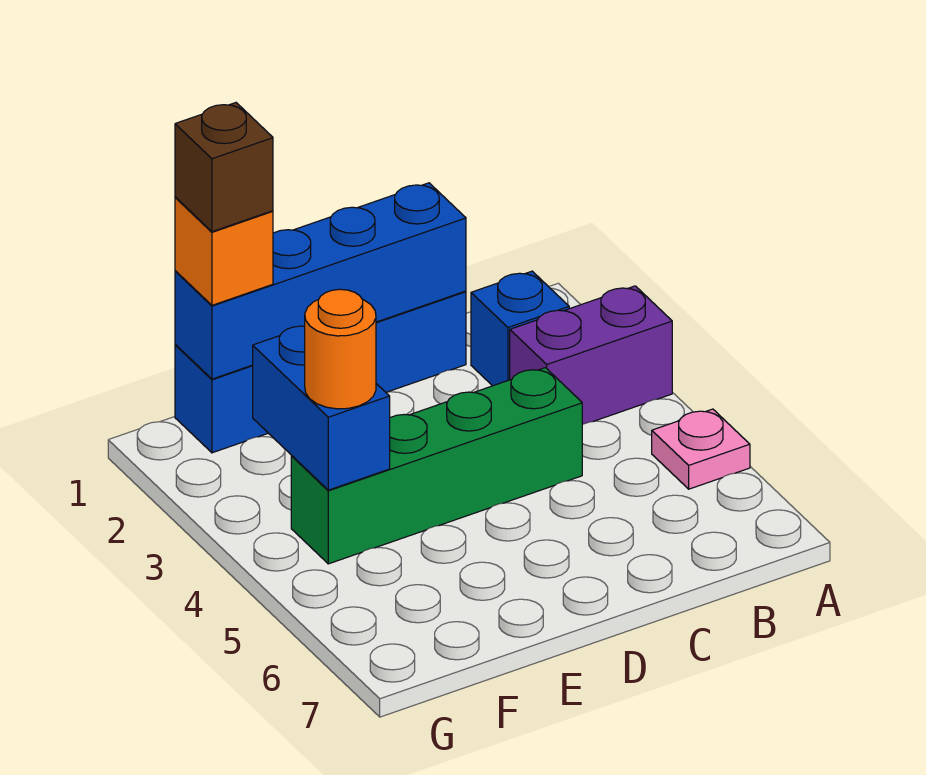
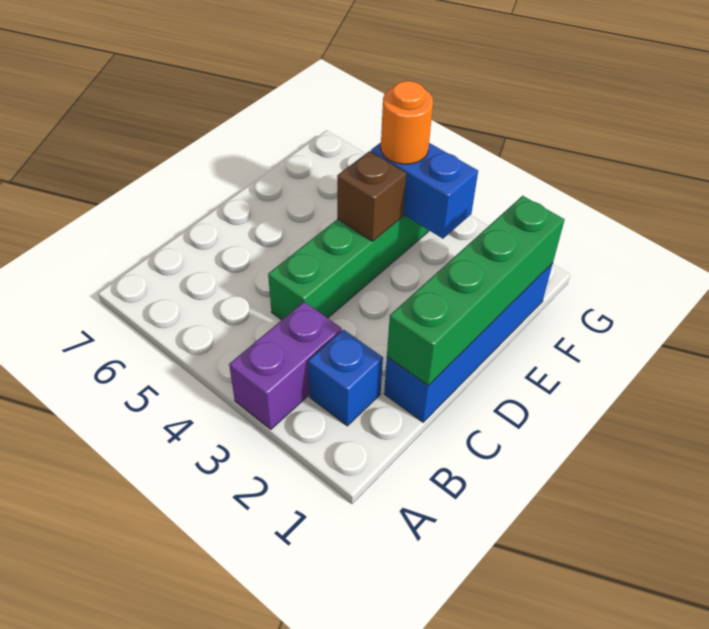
pink 1x1 plate [652,409,750,489] -> none
blue 1x4 brick [175,183,466,379] -> green 1x4 brick [387,196,565,385]
orange 1x1 brick [175,197,273,305] -> none
brown 1x1 brick [175,103,273,232] -> brown 1x1 brick moved to [337,151,406,241]

